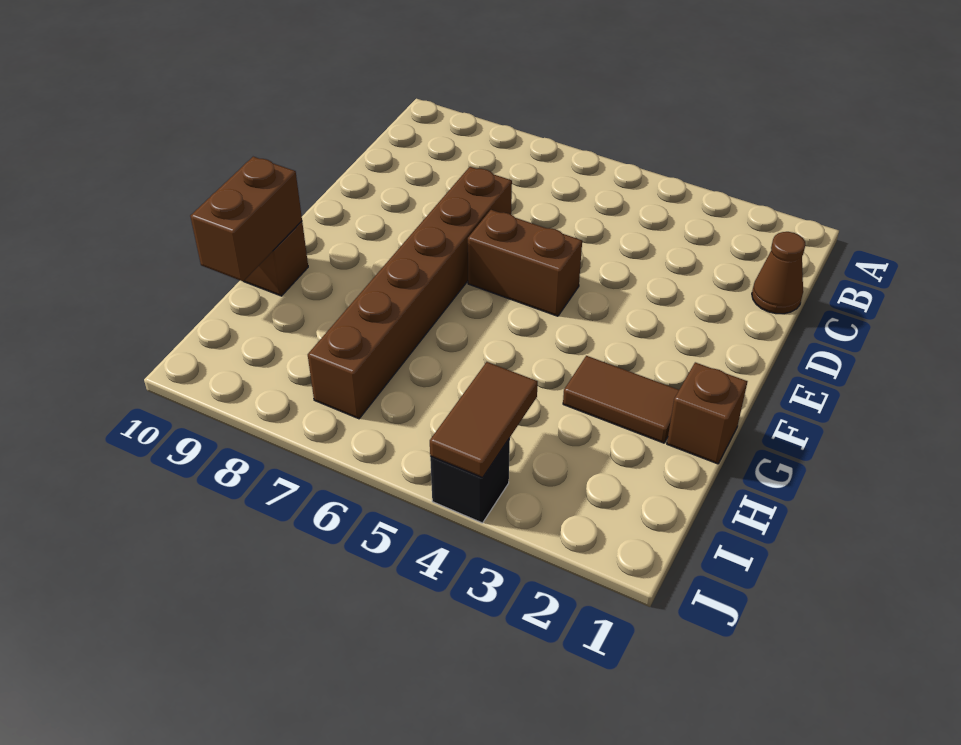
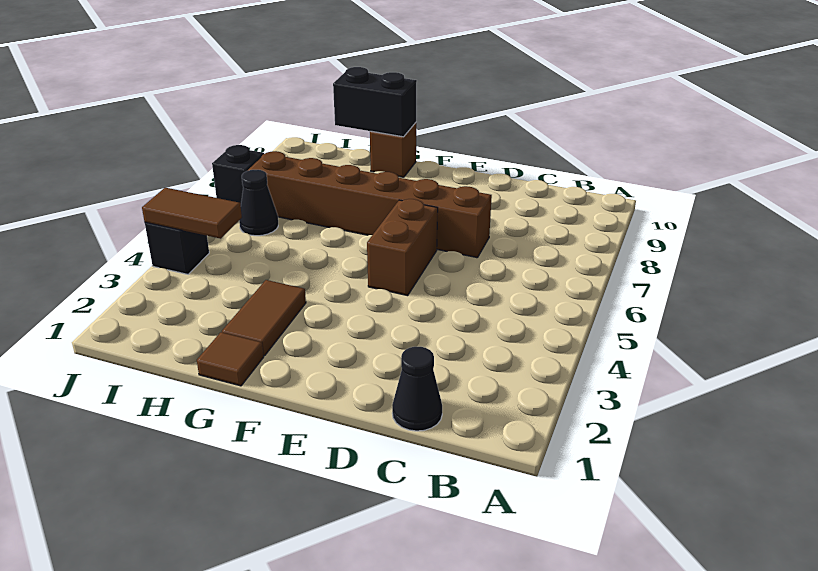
brown 1x1 cone [752,232,805,314] -> black 1x1 cone [392,347,442,431]
brown 1x1 brick [667,362,748,464] -> brown 1x1 tile [197,332,264,386]
brown 1x2 brick [190,157,302,281] -> black 1x2 brick [333,67,417,137]
none -> black 1x1 cone [239,170,278,236]
none -> black 1x1 brick [212,145,264,206]

